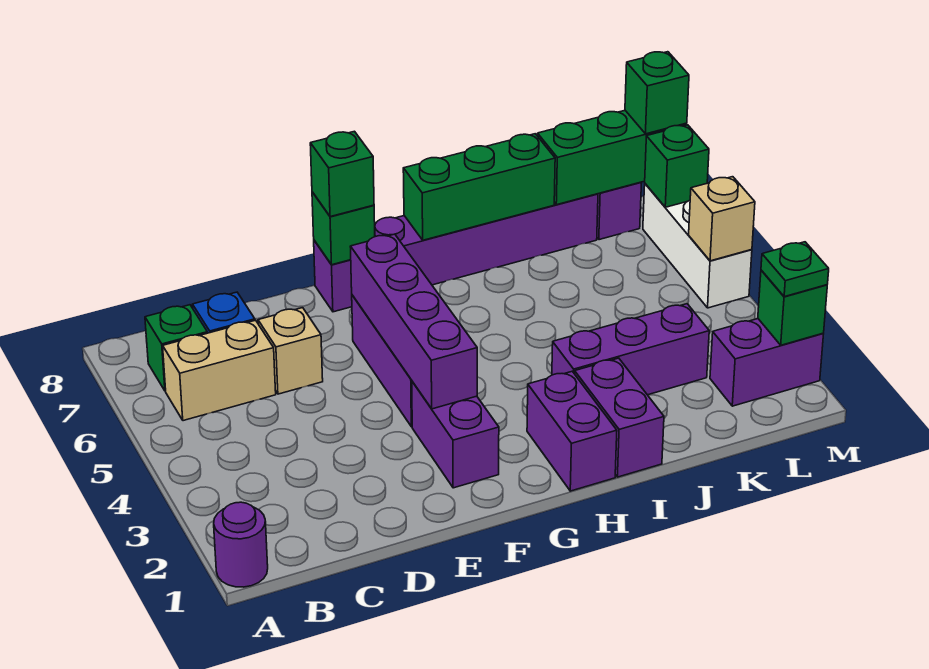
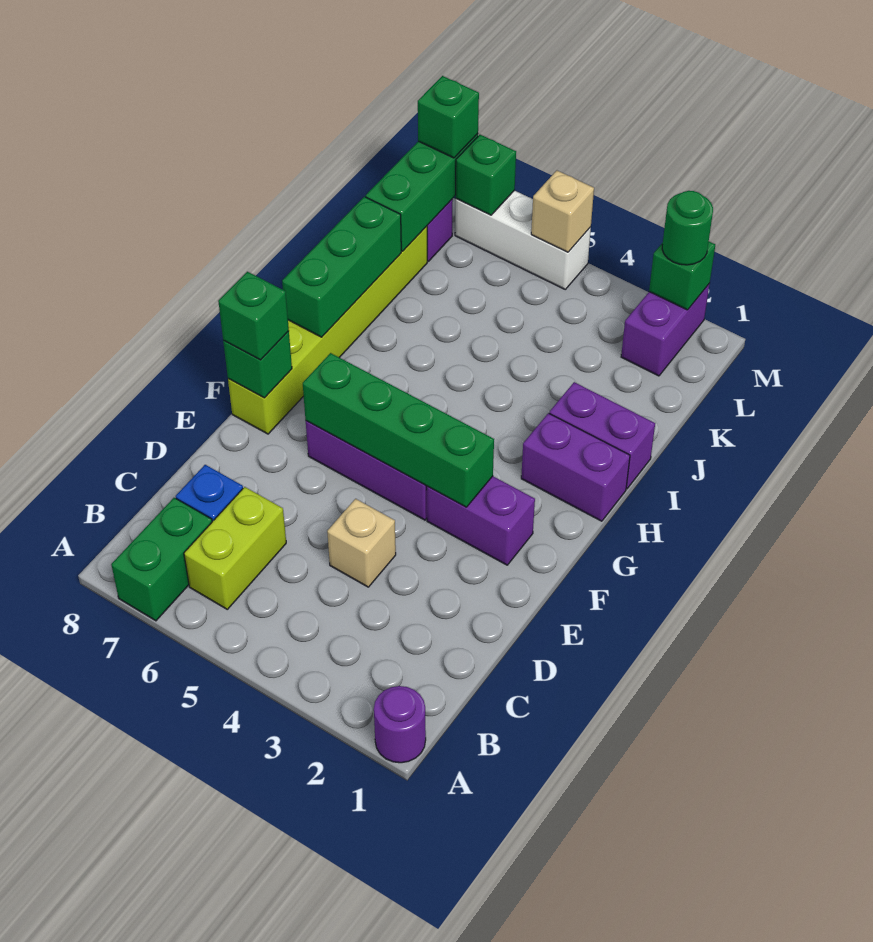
tan 1x2 brick [163,320,276,421] -> lime 1x2 brick [184,487,286,609]
green 1x1 brick [145,305,207,391] -> green 1x2 brick [111,498,212,621]
tan 1x1 brick [258,308,323,394] -> tan 1x1 brick moved to [327,499,396,587]
purple 1x4 brick [350,234,477,409] -> green 1x4 brick [303,353,494,507]
purple 1x6 brick [314,194,598,312] -> lime 1x6 brick [228,226,427,434]
purple 1x3 brick [552,304,709,395] -> none
green 1x1 plate [761,242,829,297] -> green 1x1 round brick [662,191,713,265]

